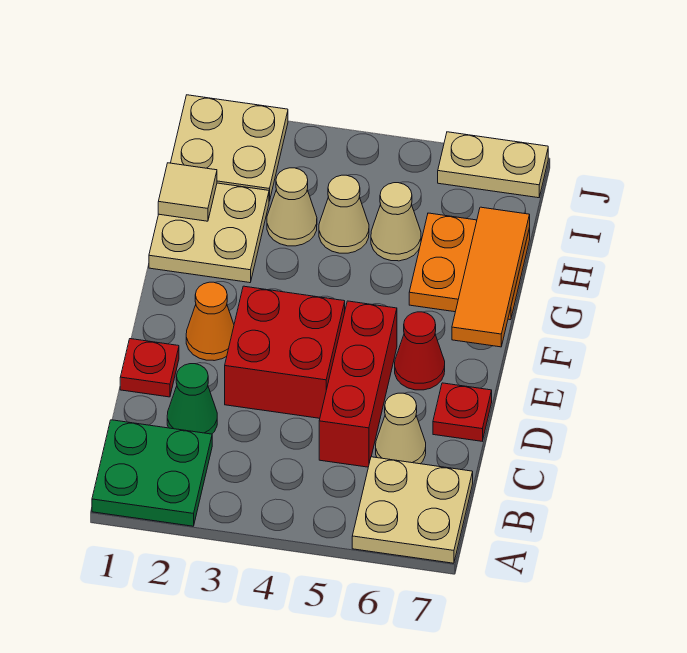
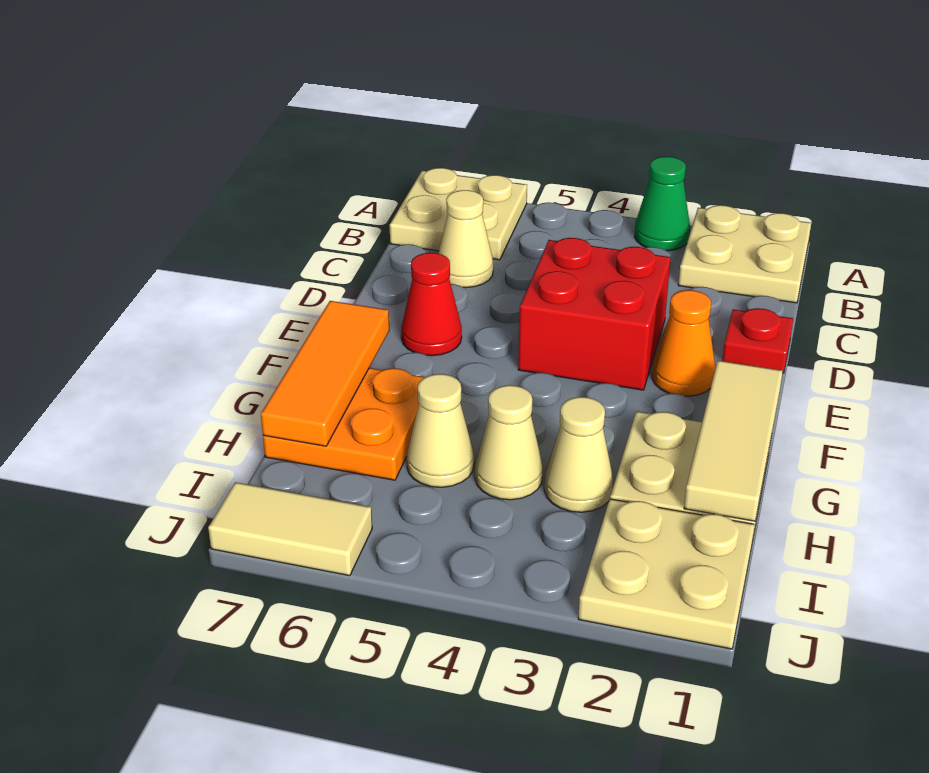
green 2x2 plate [92,420,212,526] -> tan 2x2 plate [678,205,811,303]
green 1x1 cone [167,364,217,434] -> green 1x1 cone moved to [635,157,690,251]
red 1x3 brick [319,301,397,467] -> none
red 1x1 plate [433,383,492,441] -> none
tan 1x1 tile [158,163,217,221] -> tan 1x3 tile [684,361,783,521]
tan 1x2 plate [438,132,548,198] -> tan 1x2 tile [208,482,372,576]

